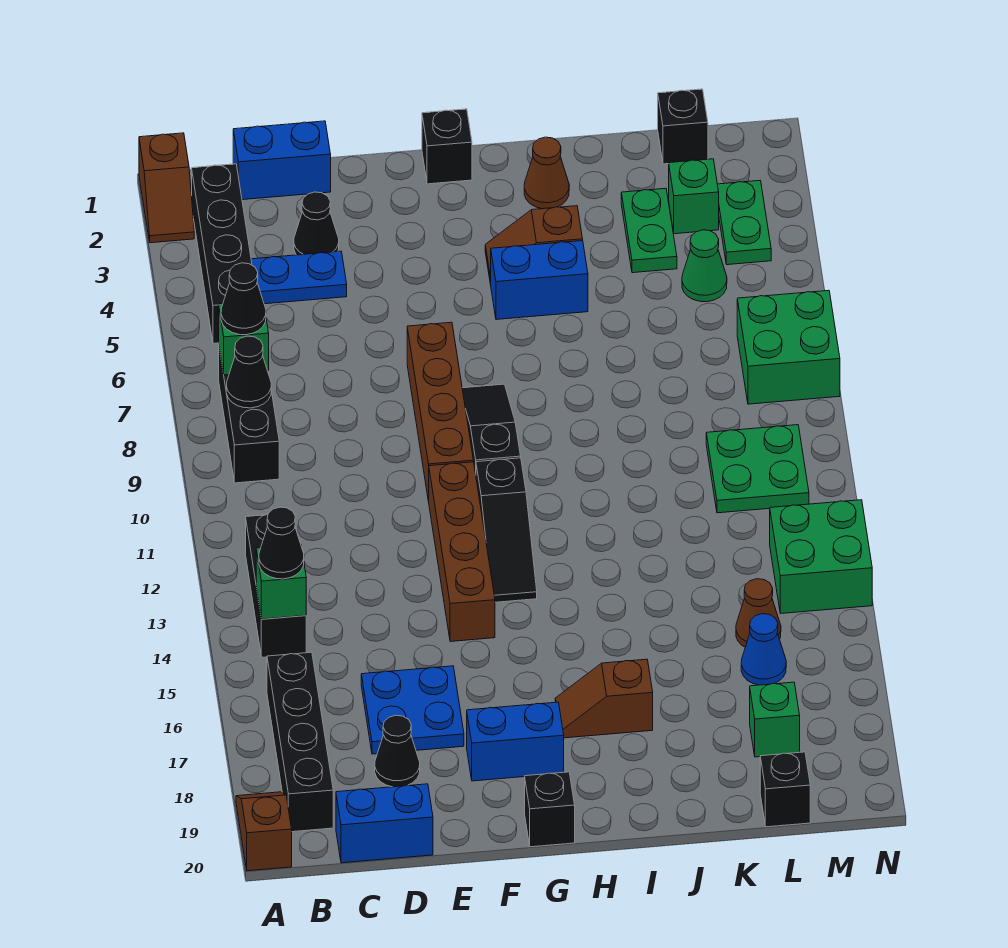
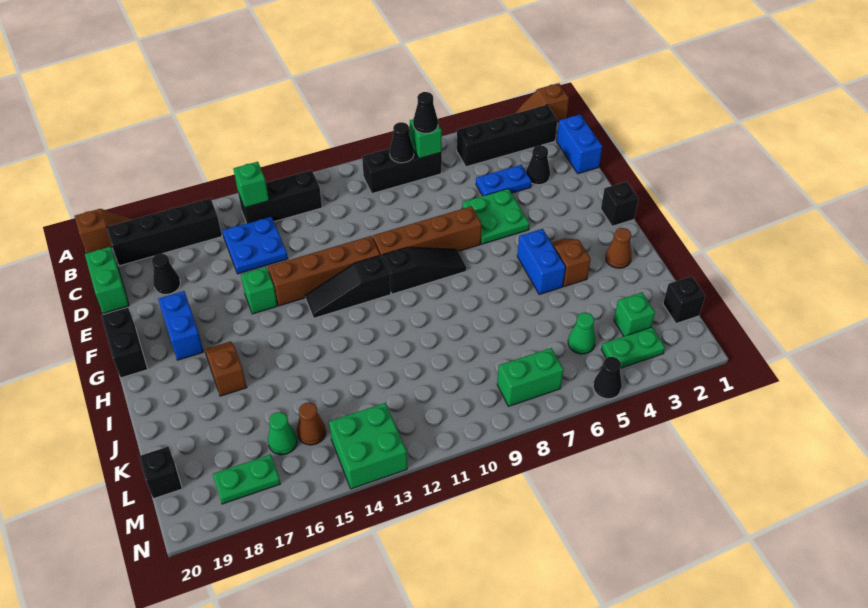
black 1x1 cone [259,507,304,579] -> black 1x1 cone moved to [593,357,622,399]
blue 1x2 plate [251,251,347,304] -> blue 1x2 plate turned to [476,165,531,196]
blue 1x2 brick [336,784,433,863] -> green 1x2 brick [85,247,129,314]
blue 2x2 plate [361,666,464,754] -> blue 2x2 plate moved to [222,216,288,274]
black 1x1 brick [525,772,575,847] -> black 1x2 brick [101,308,147,378]
green 1x2 plate [621,188,677,273] -> green 1x2 plate moved to [213,454,281,504]
green 2x2 plate [706,425,809,513] -> green 2x2 plate moved to [462,189,529,244]
blue 1x1 cone [741,614,786,685] -> green 1x1 cone [268,412,297,455]
green 1x1 brick [750,682,800,757] -> green 1x1 brick moved to [241,267,277,314]
green 2x2 brick [737,290,840,404] -> green 1x2 brick [497,348,563,406]

